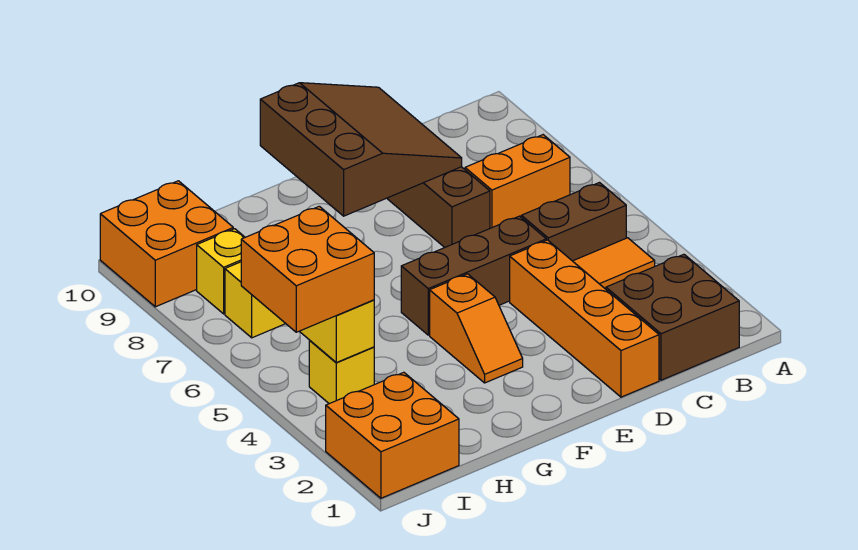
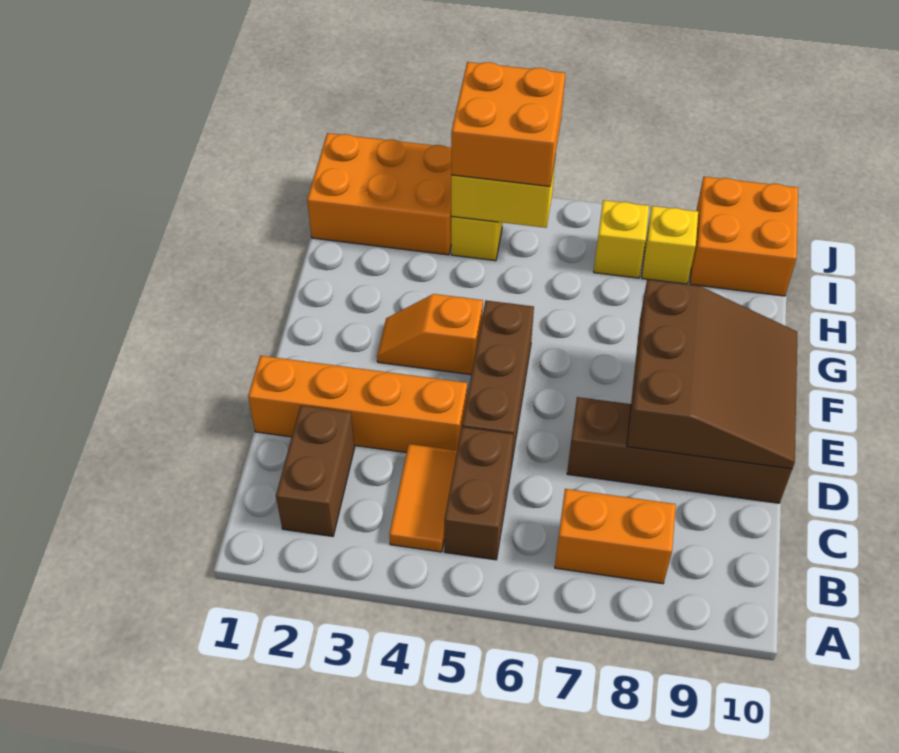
brown 2x2 brick [606,254,739,380] -> brown 1x2 brick [276,406,355,536]
orange 1x2 brick [465,135,570,228] -> orange 1x2 brick turned to [555,489,676,584]
brown 3x3 slope [260,83,462,216] -> brown 3x3 slope turned to [627,280,797,469]
orange 2x2 brick [326,372,459,498] -> orange 2x3 brick [307,133,451,255]

